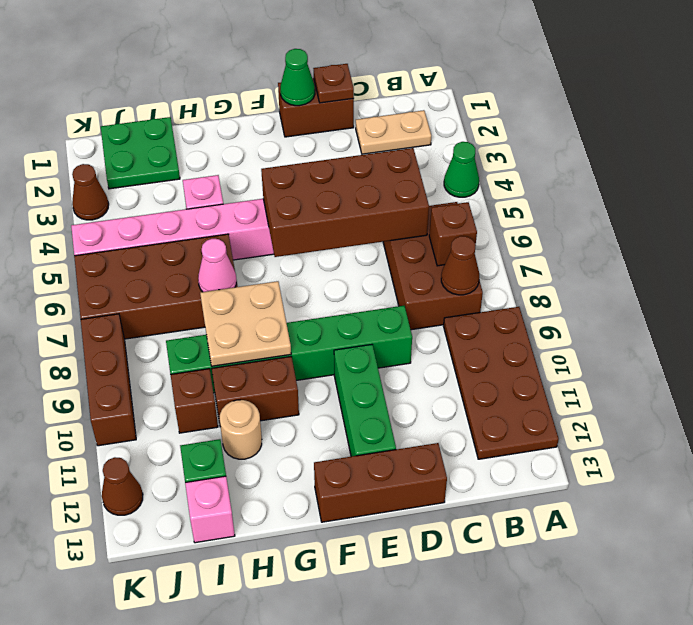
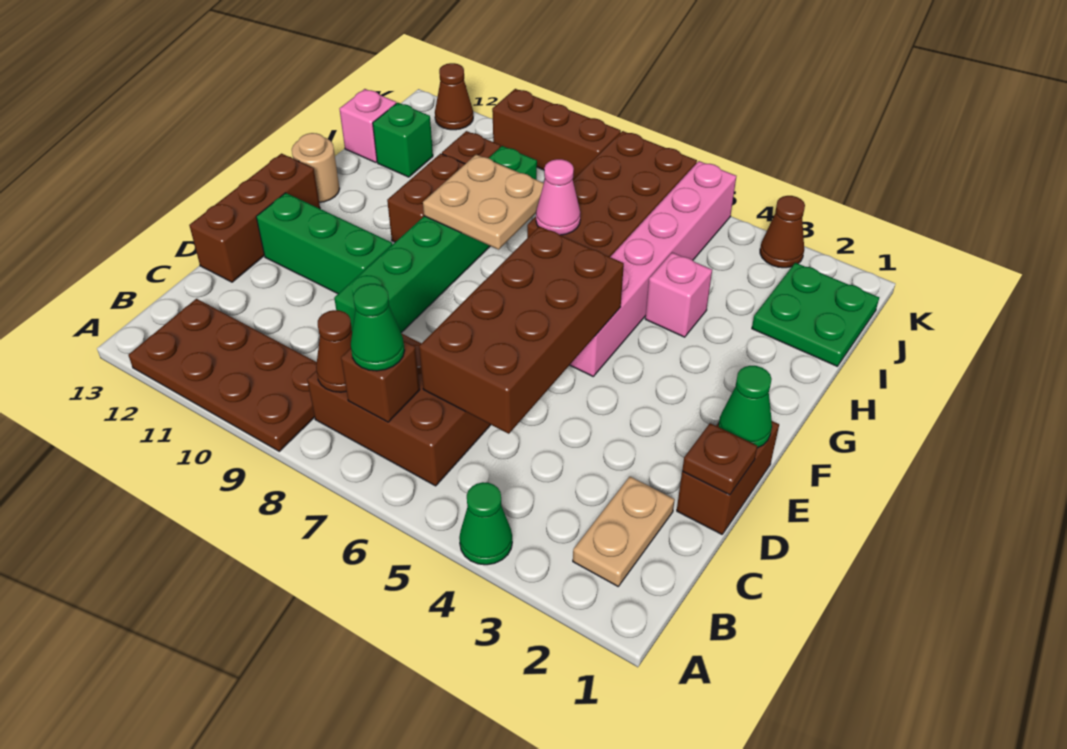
none -> green 1x1 cone [351,284,405,371]
tan 1x1 round brick [220,400,262,459] -> tan 1x1 round brick moved to [292,133,340,202]

